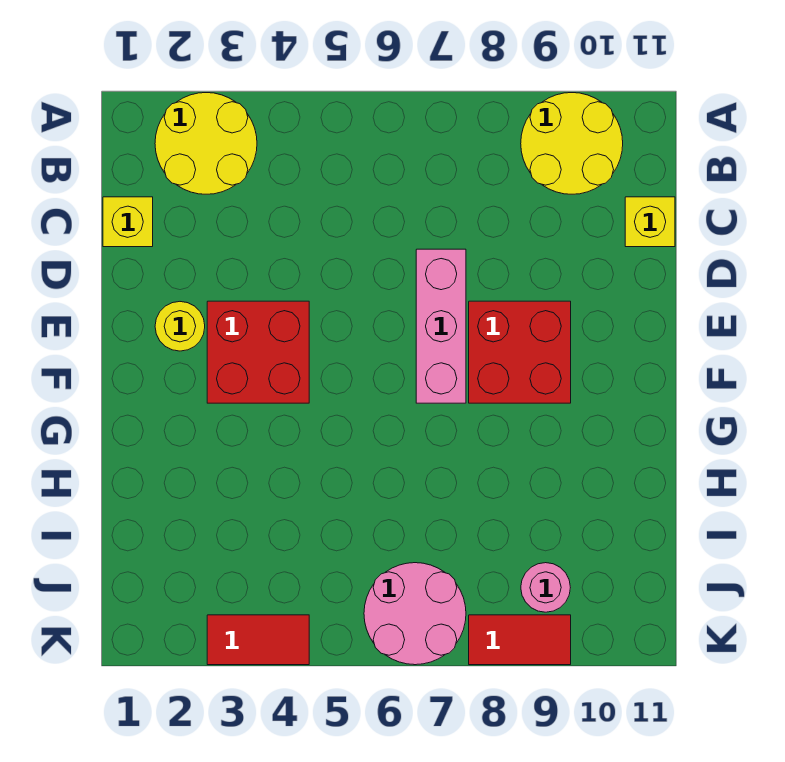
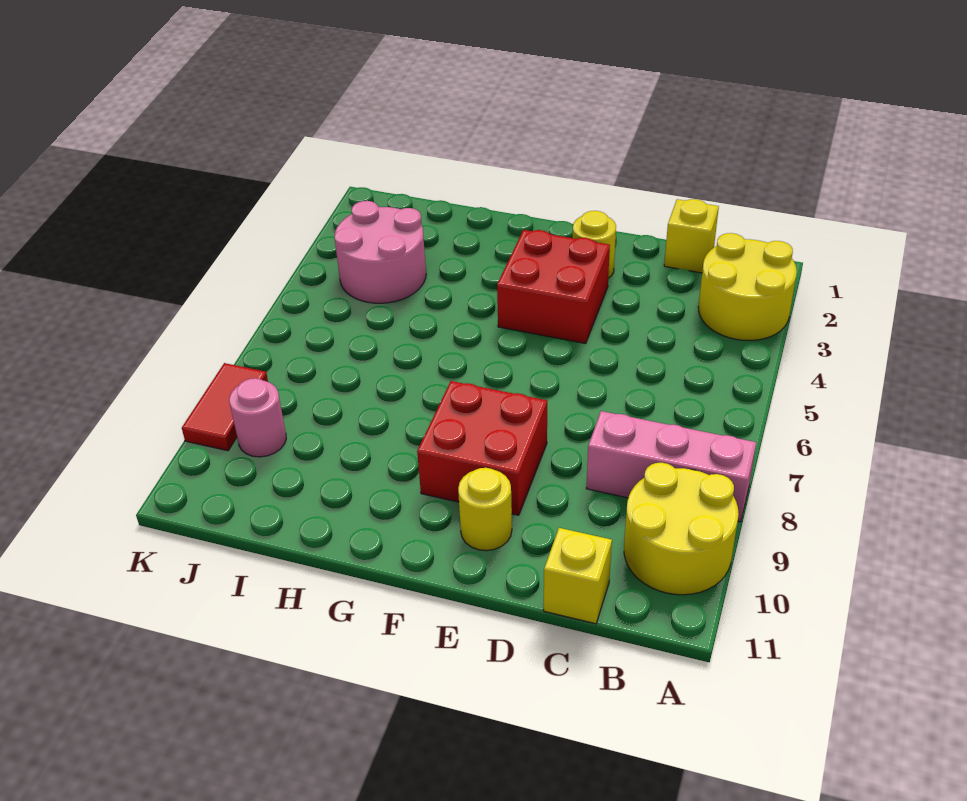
pink 1x3 brick [416,249,466,403] -> pink 1x3 brick moved to [586,411,756,522]
none -> yellow 1x1 round brick [458,468,512,551]
pink 2x2 round brick [364,563,466,665] -> pink 2x2 round brick moved to [335,201,426,303]
red 1x2 tile [207,615,309,665] -> none

